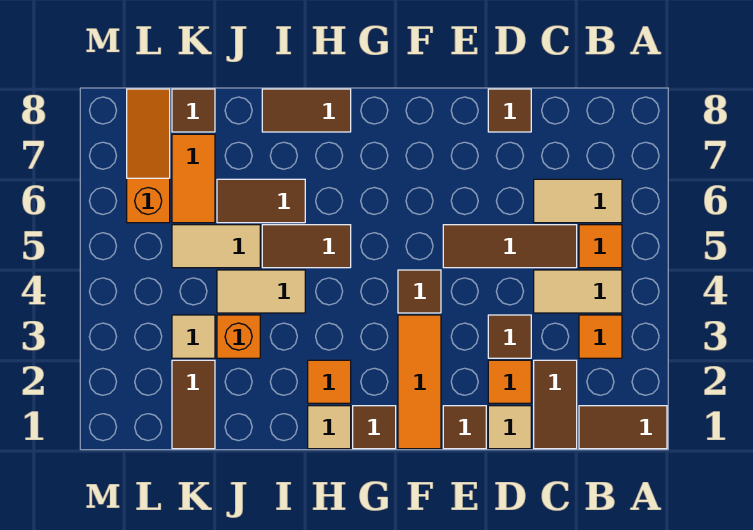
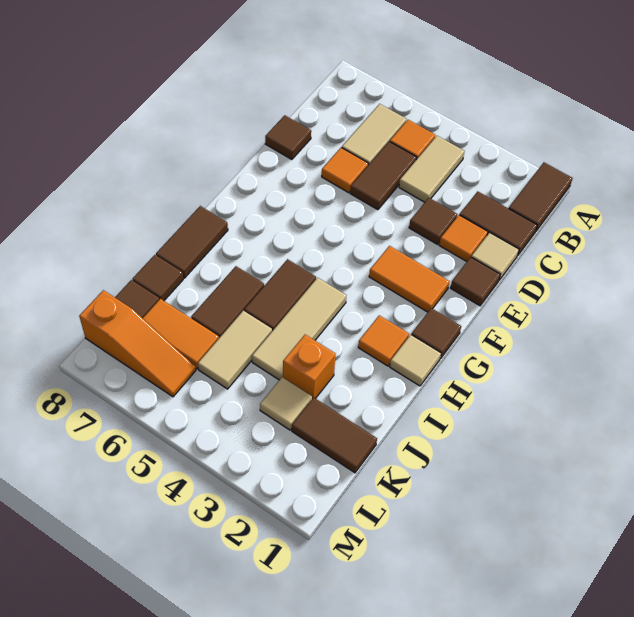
orange 1x1 tile [579,315,622,358] -> orange 1x1 tile moved to [322,148,368,193]
brown 1x3 tile [443,225,577,268] -> brown 1x2 tile [350,142,417,210]
orange 1x3 tile [398,315,441,449] -> orange 1x2 tile [369,246,449,312]
brown 1x1 tile [398,270,441,313] -> brown 1x1 tile moved to [132,255,183,301]
tan 1x2 tile [217,270,305,313] -> tan 1x3 tile [252,278,346,380]
orange 1x3 slope [127,89,170,223] -> orange 1x3 slope turned to [79,290,196,397]

